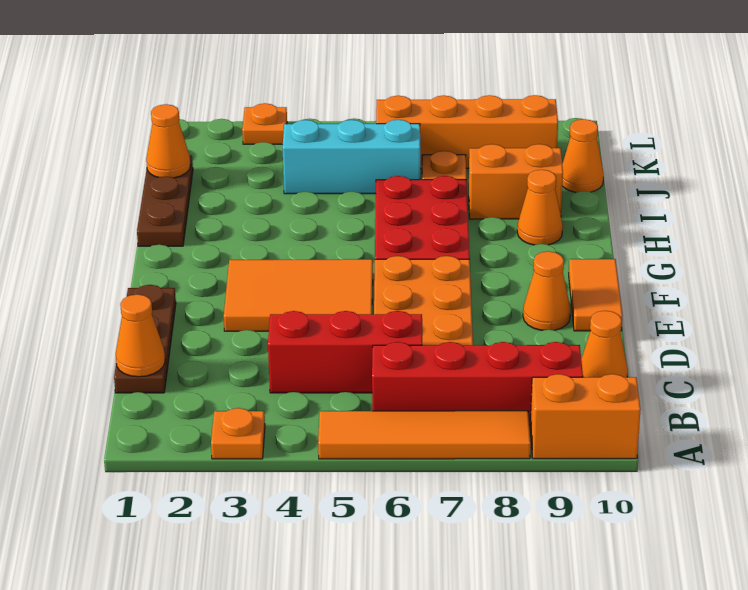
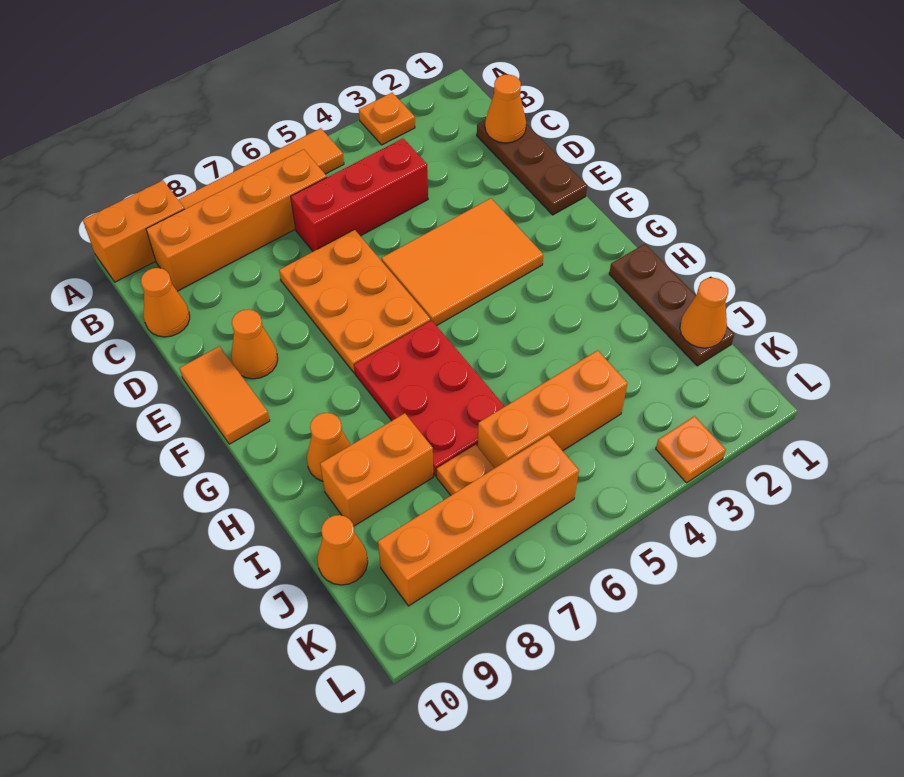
red 1x4 brick [372,342,583,425] -> orange 1x4 brick [146,149,327,291]
cyan 1x3 brick [283,120,420,194] -> orange 1x3 brick [478,350,628,468]

